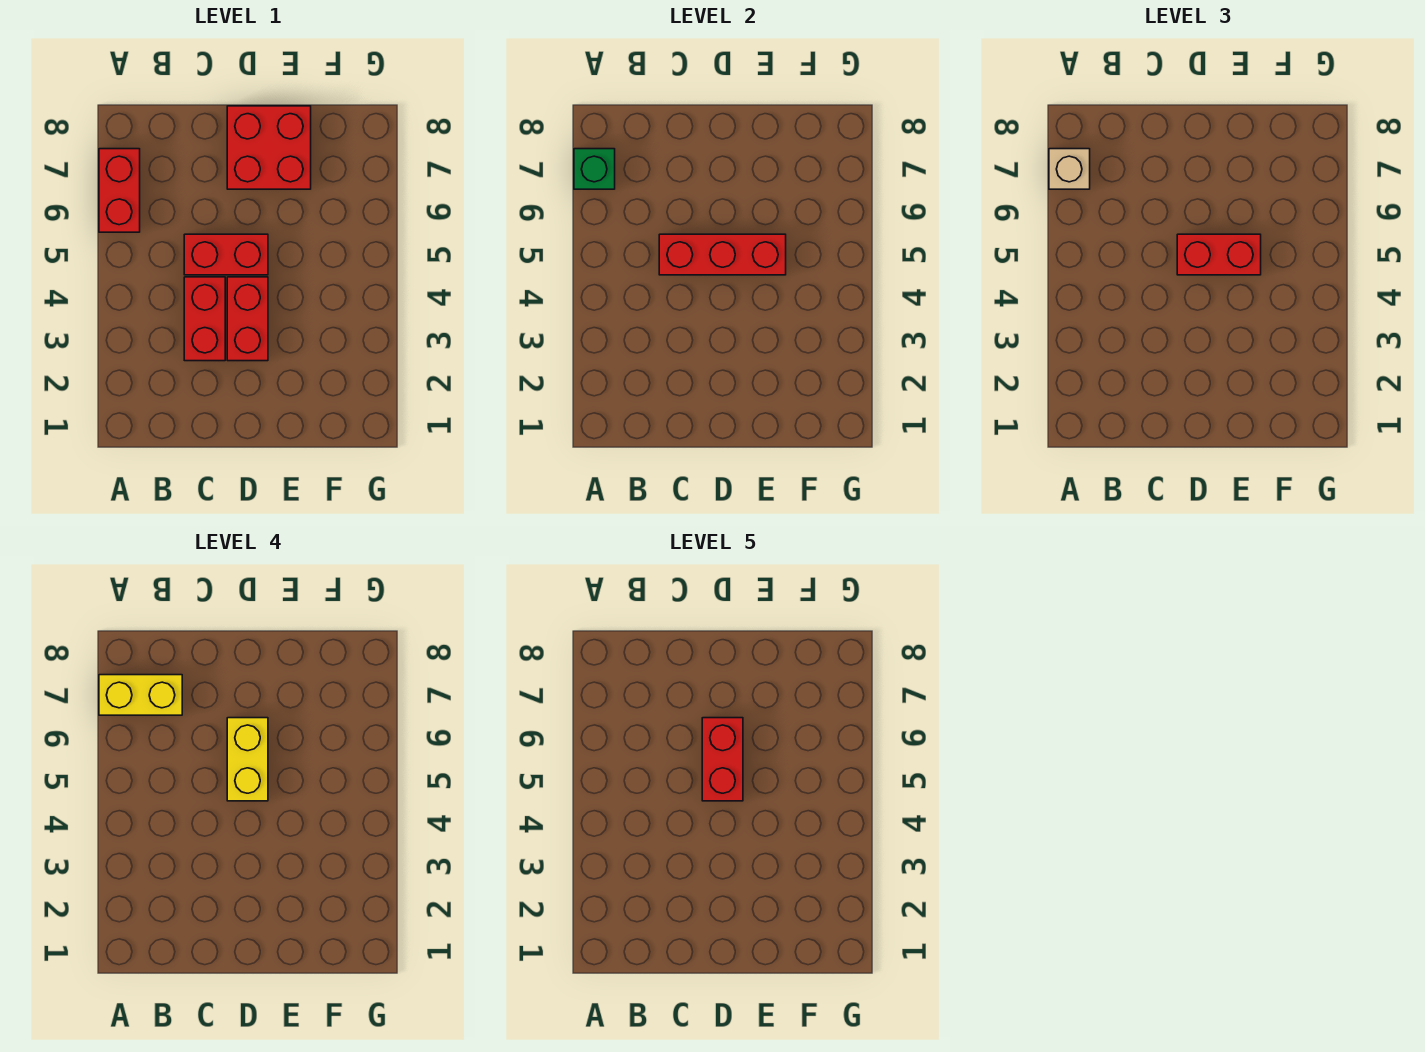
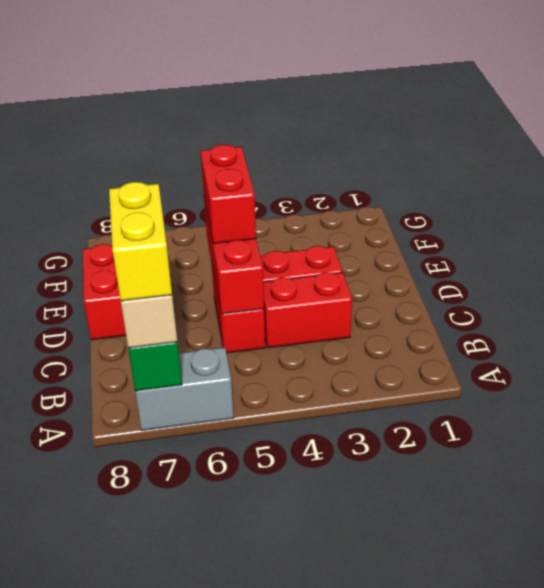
red 1x2 brick [99,149,140,232] -> grey 1x2 brick [135,347,234,430]
yellow 1x2 brick [227,718,268,801] -> none
red 1x2 brick [702,718,743,801] -> none

